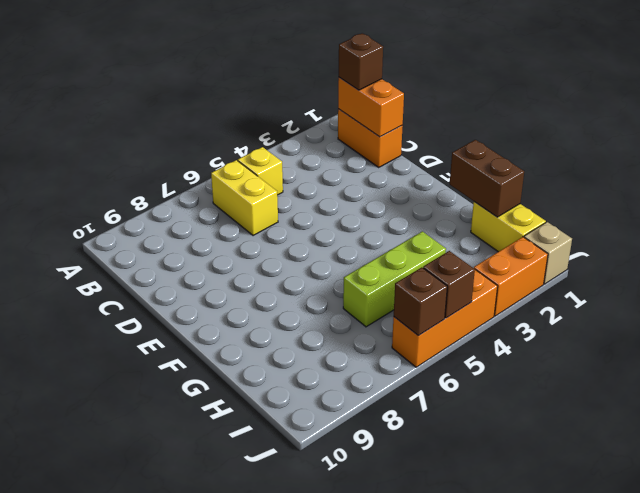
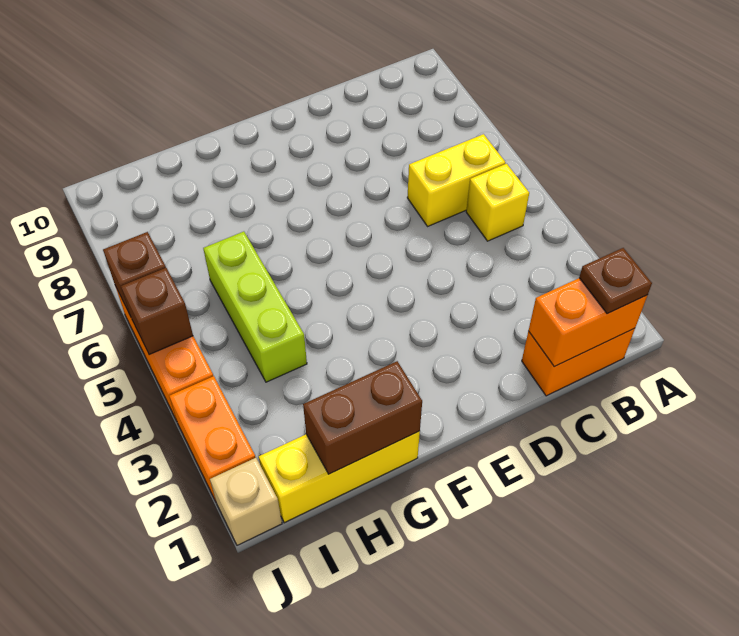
brown 1x1 brick [339,33,383,90] -> brown 1x1 plate [579,248,652,314]
yellow 1x2 brick [471,202,546,252] -> yellow 1x3 brick [259,431,420,523]

